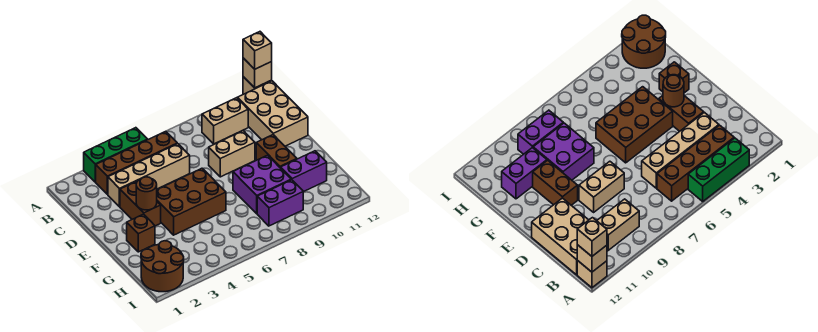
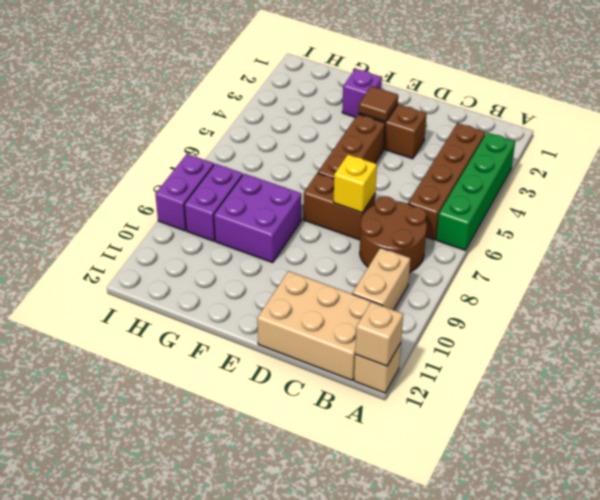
green 1x3 brick [84,128,148,182] -> green 1x4 brick [436,133,515,250]
tan 1x1 brick [243,32,272,69] -> none
tan 1x4 brick [108,144,190,207] -> none
none -> yellow 1x1 brick [334,155,377,213]
tan 1x2 brick [209,131,255,177] -> none
brown 1x1 round brick [136,177,157,210] -> brown 1x1 tile [359,86,398,122]
brown 2x3 brick [157,168,226,235] -> brown 1x3 brick [318,114,385,179]
brown 1x2 brick [256,135,297,168] -> brown 1x2 brick moved to [303,173,375,240]
brown 1x1 brick [127,214,155,252] -> purple 1x1 brick [342,69,382,117]
purple 1x2 brick [281,151,327,192] -> purple 1x2 brick moved to [155,154,214,231]
brown 2x2 round brick [141,241,184,292] -> brown 2x2 round brick moved to [360,196,427,273]

